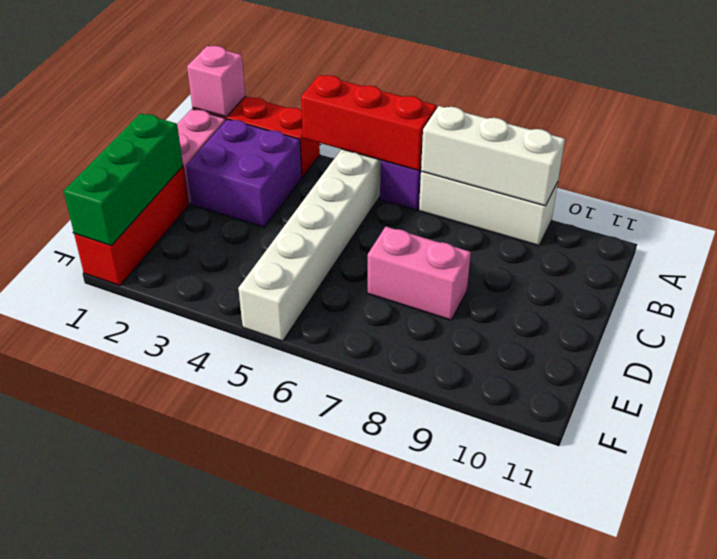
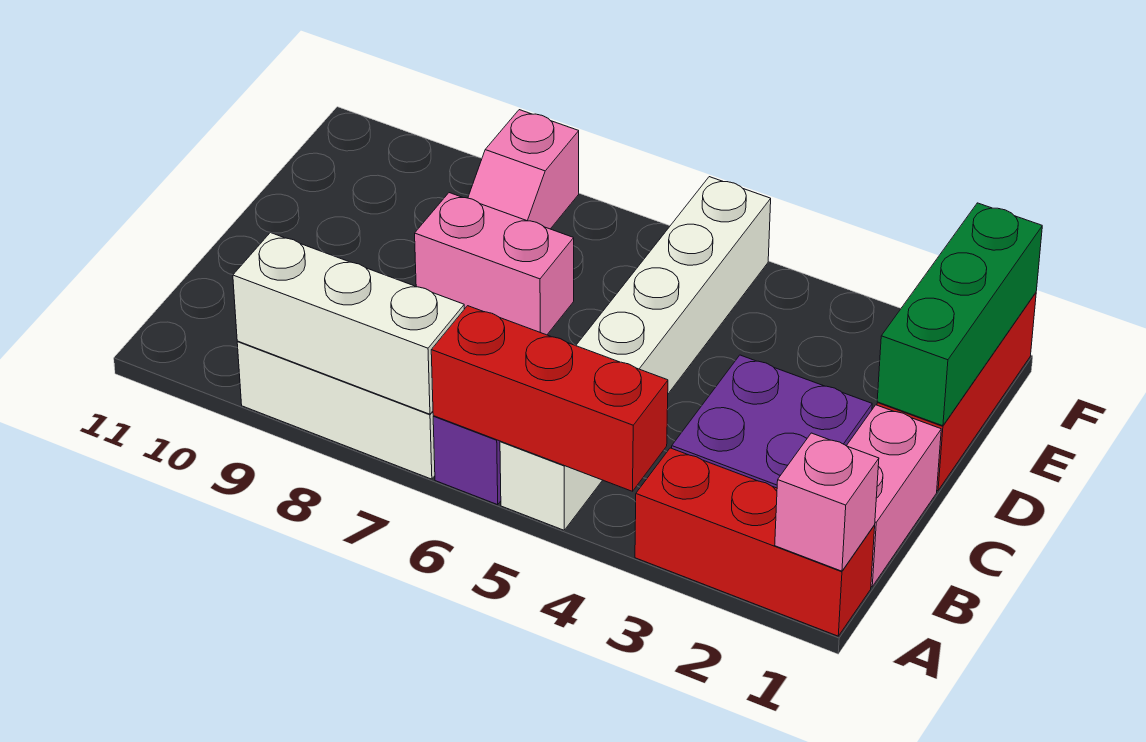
none -> pink 1x2 slope [468,110,579,229]

